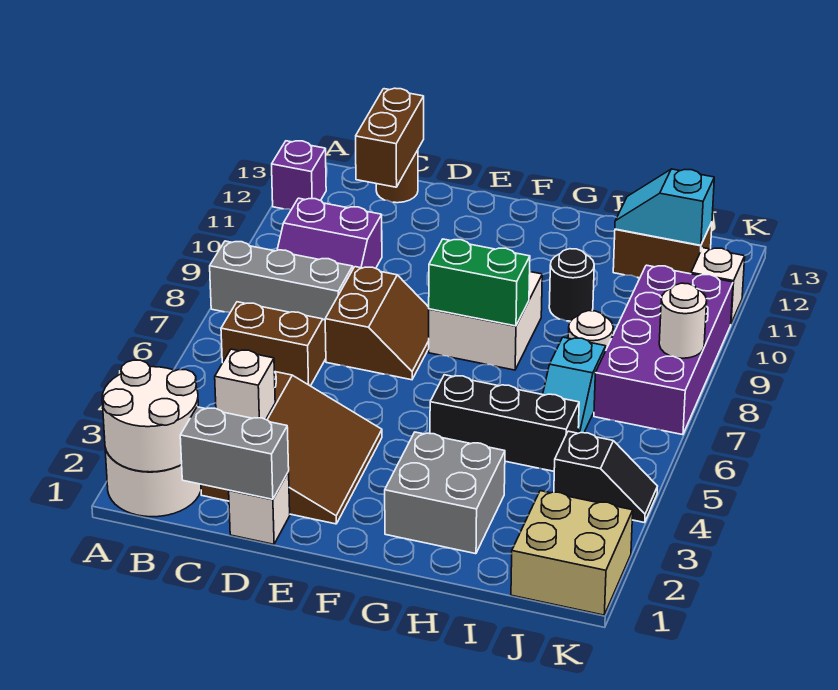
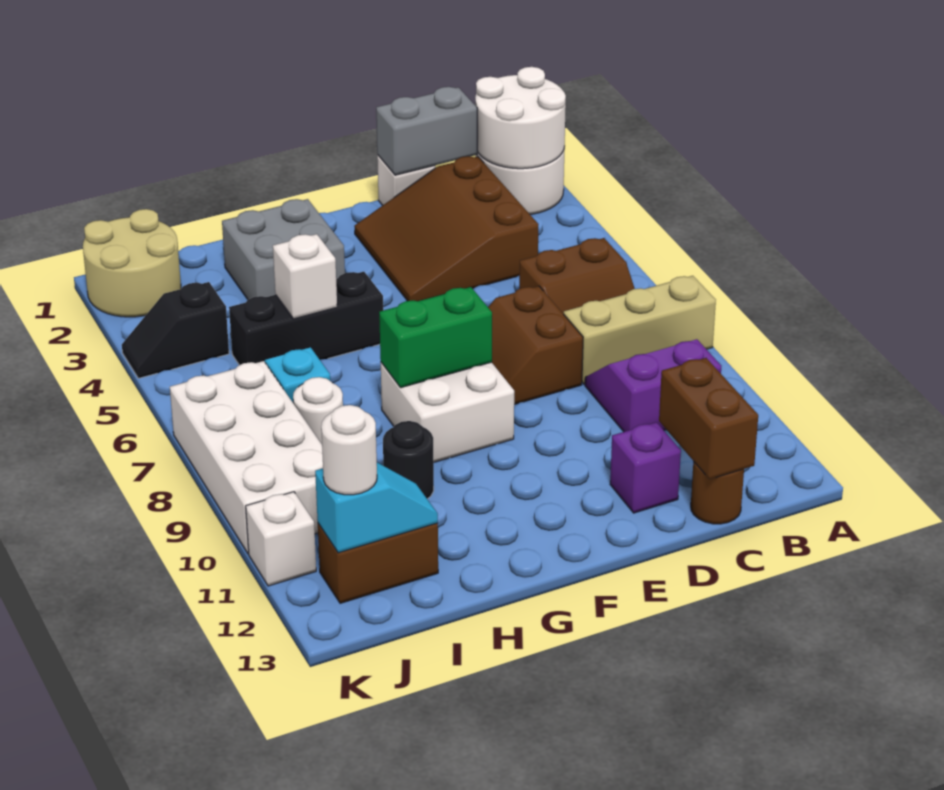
grey 1x3 brick [210,241,353,320] -> tan 1x3 brick [564,276,716,384]
purple 1x1 brick [272,141,326,210] -> purple 1x1 brick moved to [610,422,681,513]
white 1x1 brick [215,349,275,419] -> white 1x1 brick moved to [273,234,337,319]
tan 2x2 brick [511,491,633,615] -> tan 2x2 round brick [83,209,181,317]
purple 2x4 brick [594,265,733,435] -> white 2x4 brick [170,361,323,554]
white 1x1 round brick [659,283,707,358] -> white 1x1 round brick moved to [321,405,377,495]

